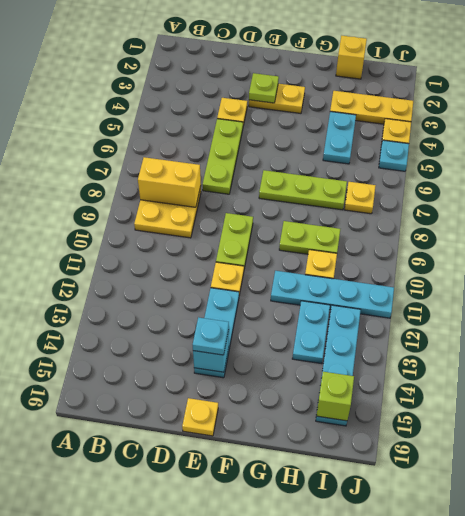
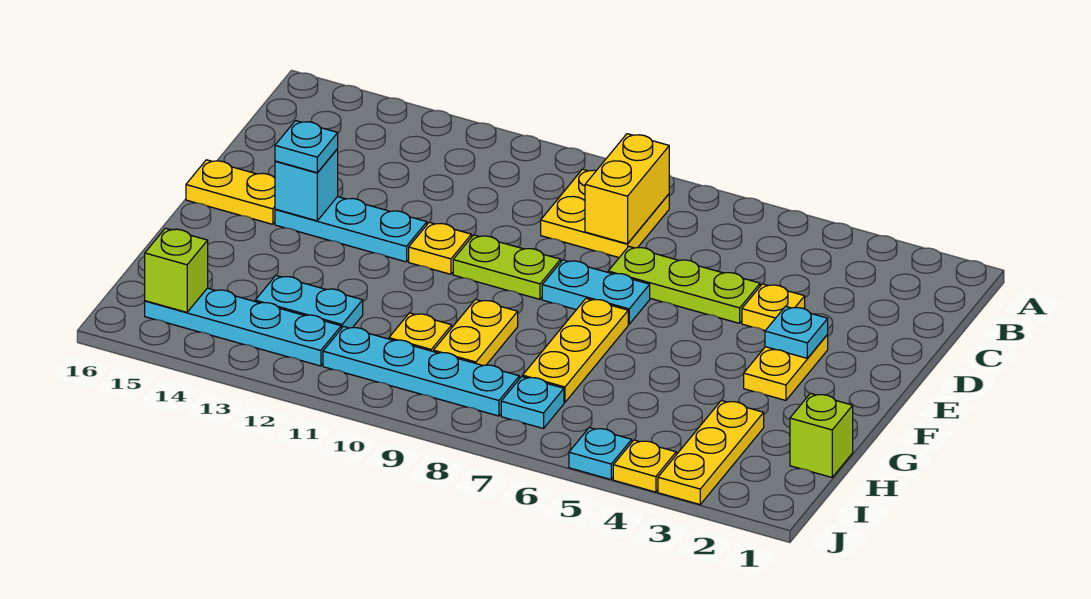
lime 1x1 plate [249,73,279,103] -> cyan 1x1 plate [765,306,828,358]
yellow 1x1 plate [182,398,218,436] -> yellow 1x2 plate [186,160,275,224]
lime 1x3 plate [259,170,347,210] -> yellow 1x3 plate [523,299,628,402]
lime 1x2 plate [279,221,340,254] -> yellow 1x2 plate [434,299,518,366]
cyan 1x4 plate [271,271,394,318] -> cyan 1x4 plate turned to [323,327,519,416]
yellow 1x1 brick [336,36,367,79] -> lime 1x1 brick [790,393,853,477]
cyan 1x2 plate [323,112,356,164] -> cyan 1x2 plate moved to [542,260,650,324]
yellow 1x1 plate [345,182,376,214] -> cyan 1x1 plate [501,377,564,429]

